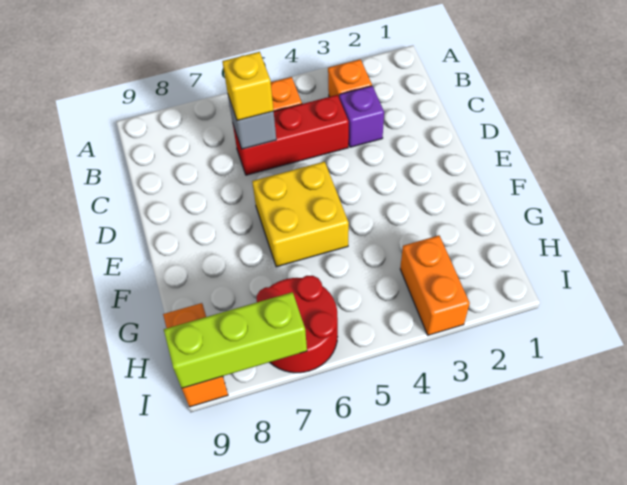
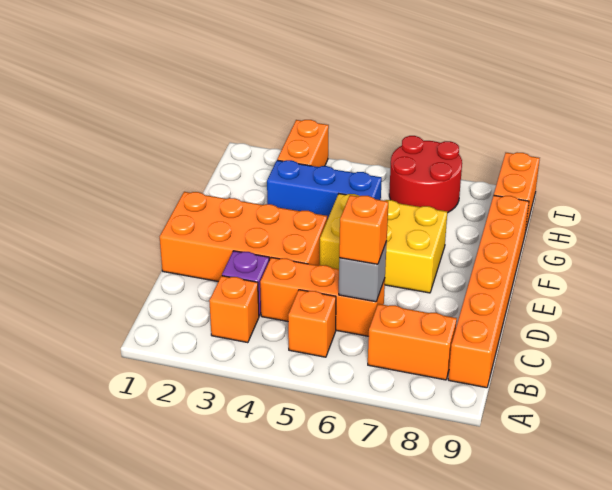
none -> orange 1x2 brick [368,304,457,380]
none -> orange 1x6 brick [448,195,529,388]
red 1x3 brick [233,95,349,175] -> orange 1x3 brick [260,257,385,336]
yellow 1x1 brick [222,52,273,121] -> orange 1x1 brick [339,195,388,264]
none -> orange 2x4 brick [160,192,327,281]
yellow 2x2 brick [252,161,349,267] -> yellow 2x3 brick [320,194,447,293]
none -> blue 1x3 brick [267,160,382,220]
lime 1x3 brick [164,292,307,388] -> none

